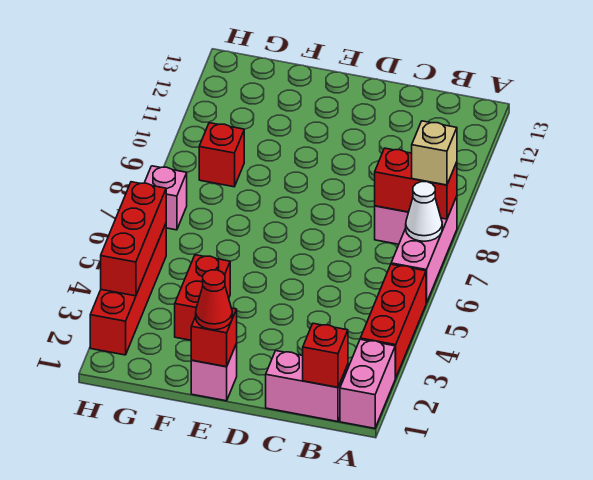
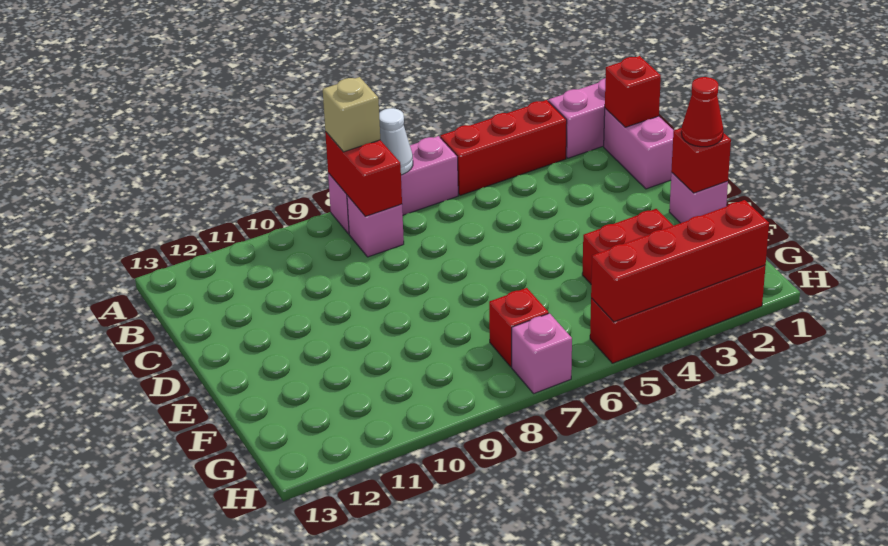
red 1x1 brick [199,123,244,187] -> red 1x1 brick moved to [489,288,549,367]
red 1x3 brick [101,182,166,296] -> red 1x4 brick [591,200,769,322]

